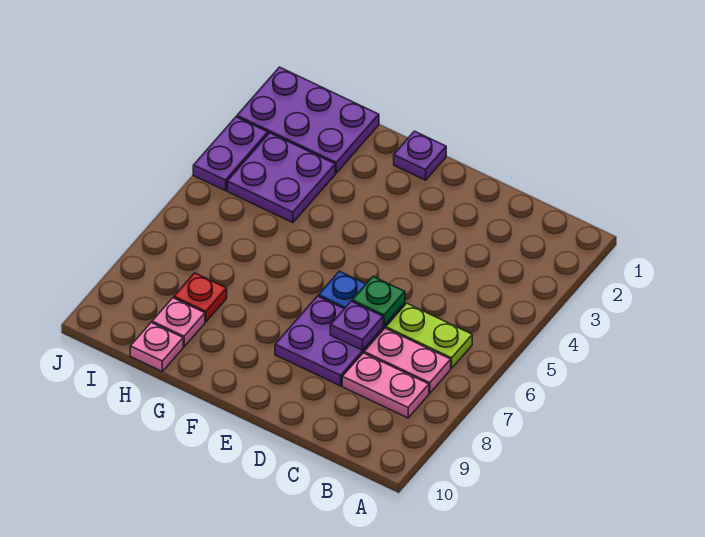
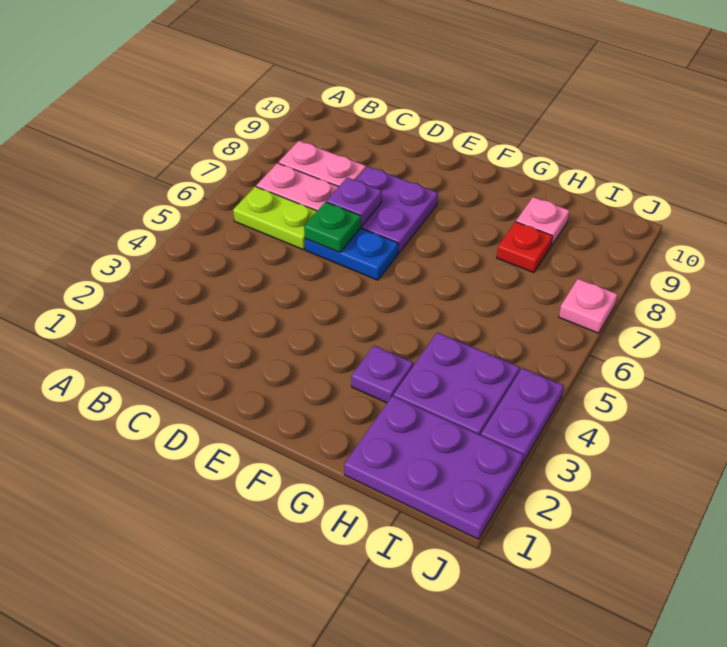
purple 1x1 plate [394,131,446,180] -> purple 1x1 plate moved to [351,346,413,403]
pink 1x1 plate [130,323,183,371] -> pink 1x1 plate moved to [559,279,617,333]

